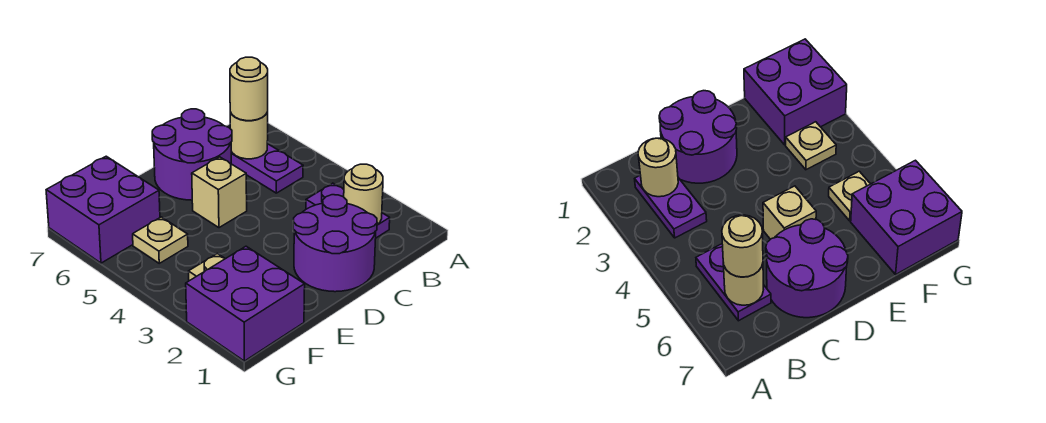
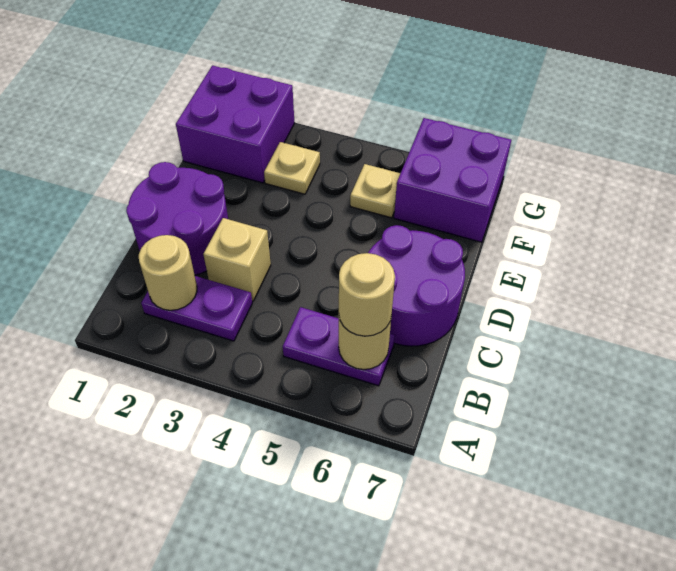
tan 1x1 brick [192,157,247,228] -> tan 1x1 brick moved to [203,218,271,301]

